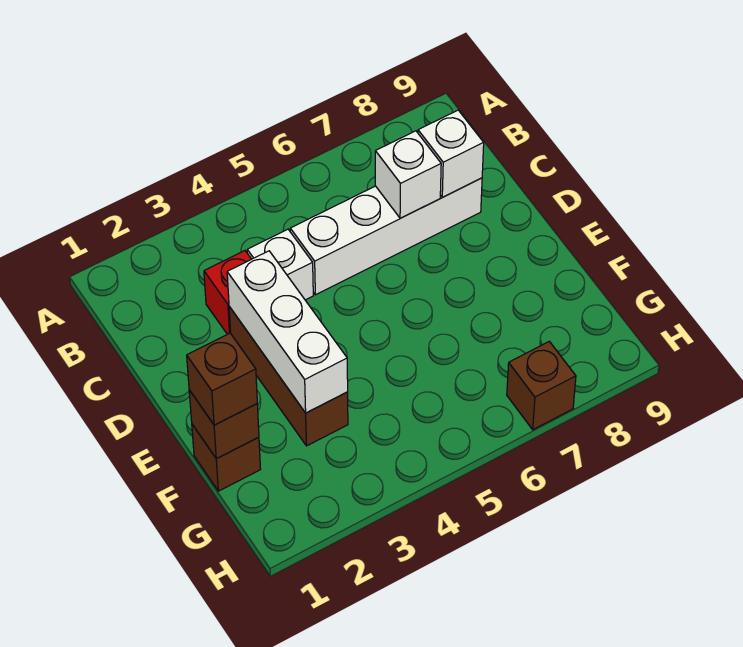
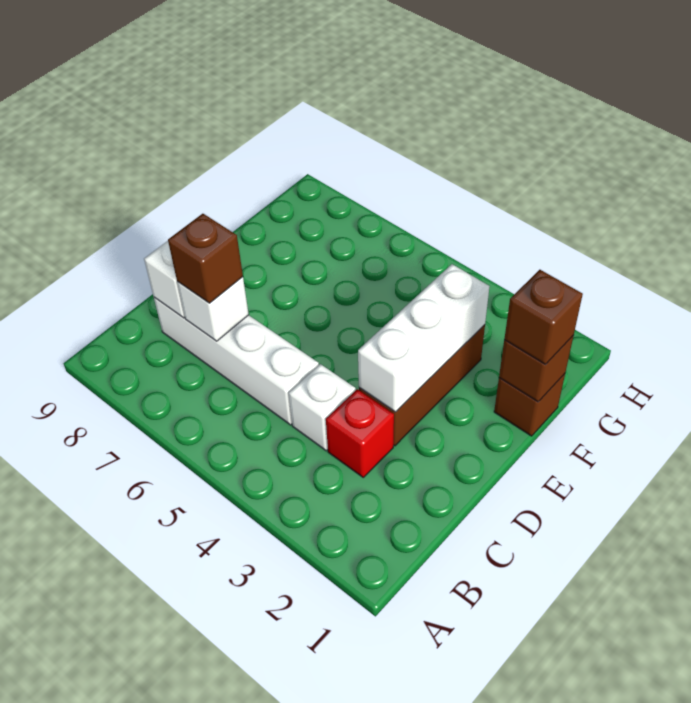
brown 1x1 brick [507,341,576,430] -> brown 1x1 brick moved to [168,214,243,303]

